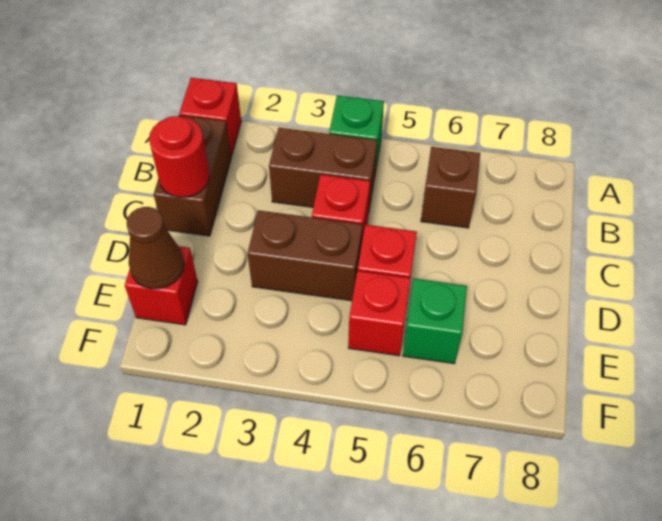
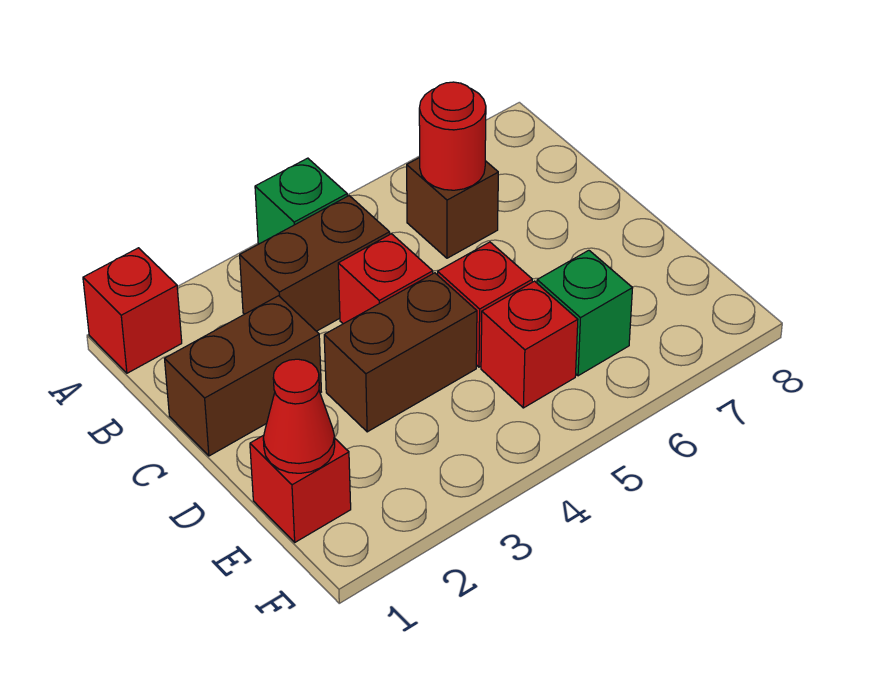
brown 1x2 brick [154,115,231,236] -> brown 1x2 brick turned to [165,296,321,456]
red 1x1 round brick [149,116,209,197] -> red 1x1 round brick moved to [419,82,486,190]
brown 1x1 cone [127,207,184,289] -> red 1x1 cone [263,359,335,473]

